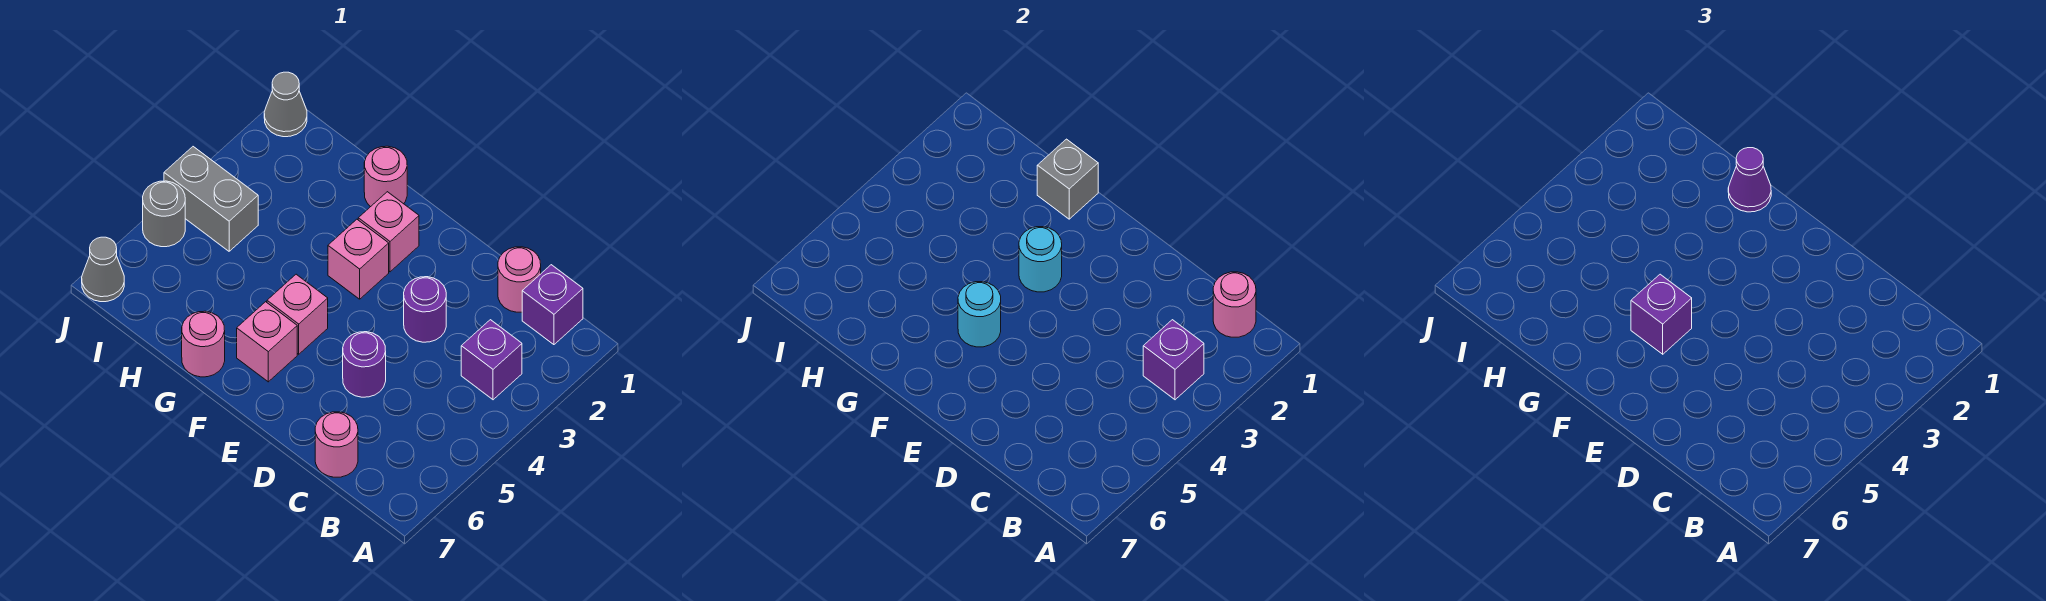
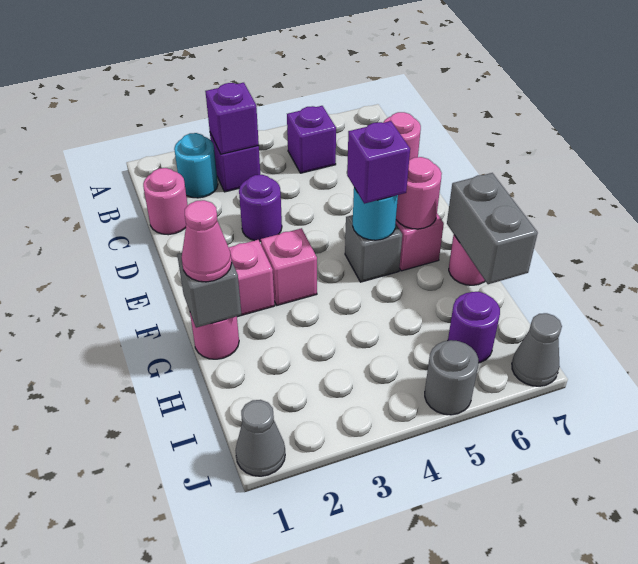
purple 1x1 brick [522,265,583,345] -> purple 1x1 brick moved to [287,106,336,173]
pink 1x1 round brick [1213,272,1256,337] -> pink 1x1 round brick moved to [396,157,442,229]
purple 1x1 round brick [343,332,386,397] -> purple 1x1 round brick moved to [448,292,500,363]
cyan 1x1 round brick [1019,227,1062,292] -> cyan 1x1 round brick moved to [174,133,218,198]
pink 1x1 brick [267,274,328,354] -> grey 1x1 brick [345,215,402,282]
purple 1x1 cone [1728,148,1771,212] -> pink 1x1 cone [182,200,232,282]
grey 1x2 brick [164,147,258,251] -> grey 1x2 brick moved to [447,173,538,284]

